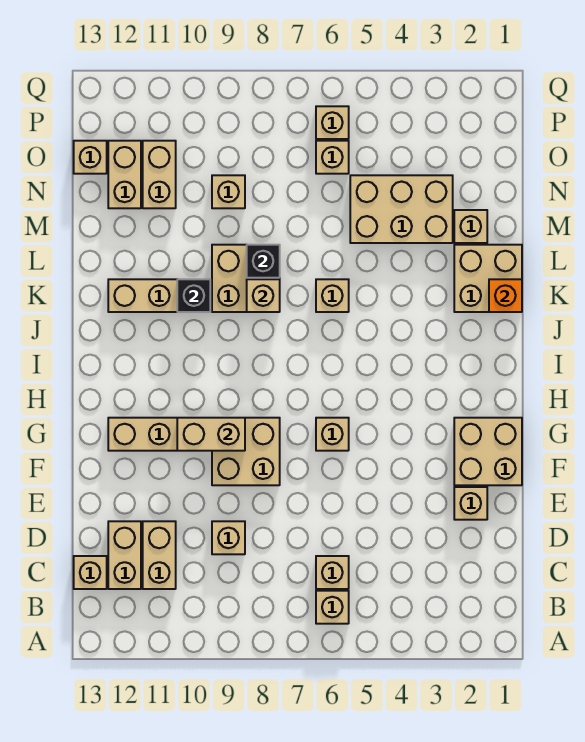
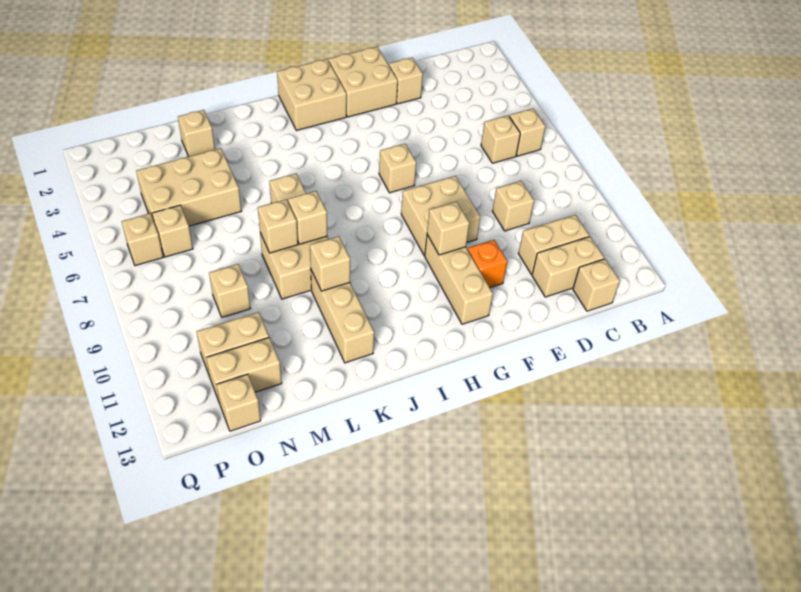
tan 1x2 brick [177,418,245,451] -> tan 1x1 brick [427,202,469,255]
tan 2x2 brick [454,245,522,312] -> tan 2x2 brick moved to [277,59,347,130]
orange 1x1 brick [489,279,522,312] -> orange 1x1 brick moved to [468,240,507,288]
black 1x1 brick [177,279,210,312] -> tan 1x1 brick [310,236,350,291]
black 1x1 brick [247,245,280,278] -> tan 1x1 brick [258,199,298,253]
tan 2x3 brick [350,175,453,243] -> tan 2x3 brick turned to [136,148,241,226]

